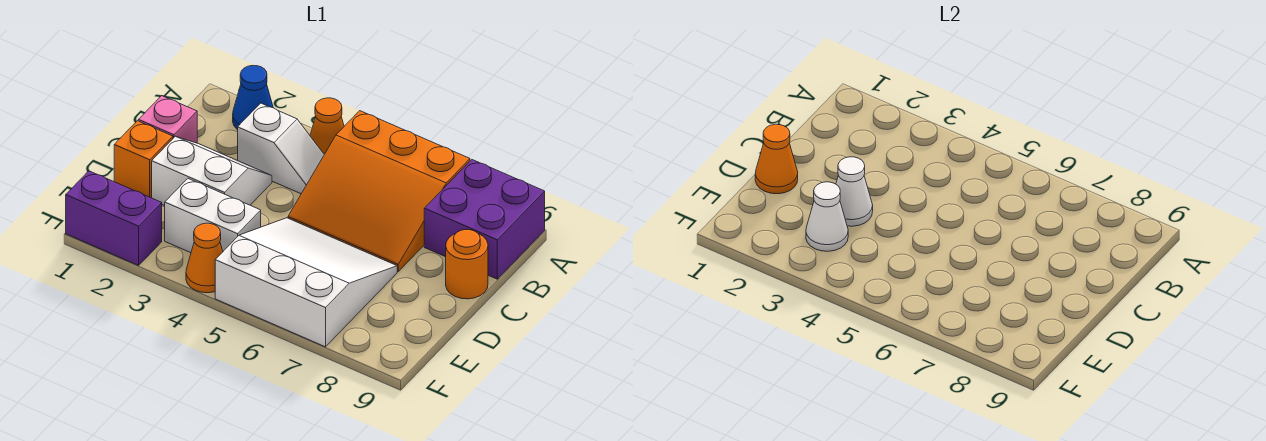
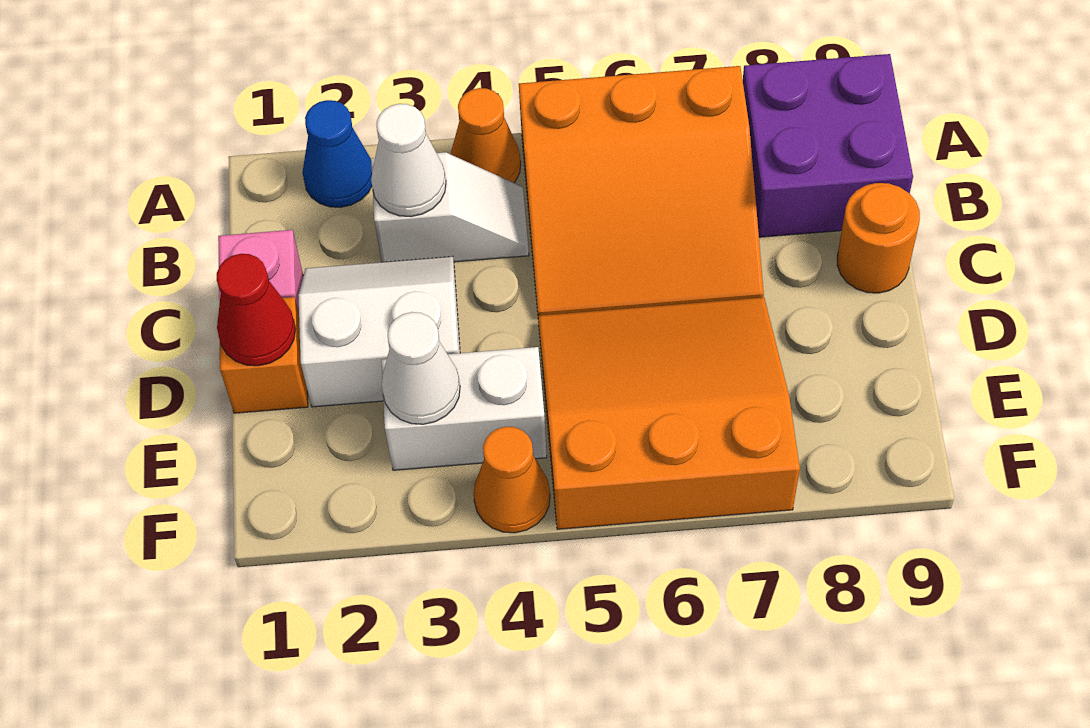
orange 1x1 cone [755,124,798,194] -> red 1x1 cone [217,254,296,366]
white 1x1 cone [836,157,873,226] -> white 1x1 cone moved to [371,104,446,217]
white 3x3 slope [215,218,397,347] -> orange 3x3 slope [538,297,800,529]
purple 1x2 brick [66,171,162,265] -> none

